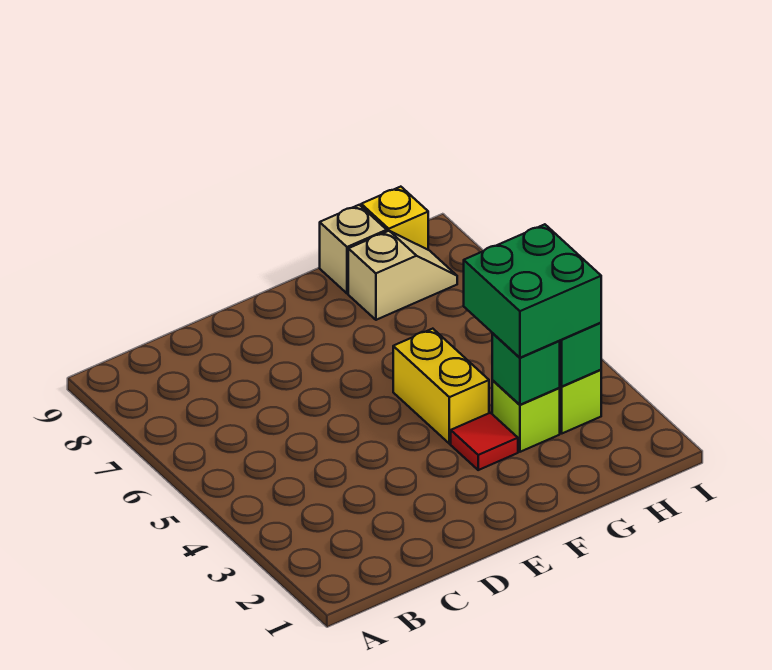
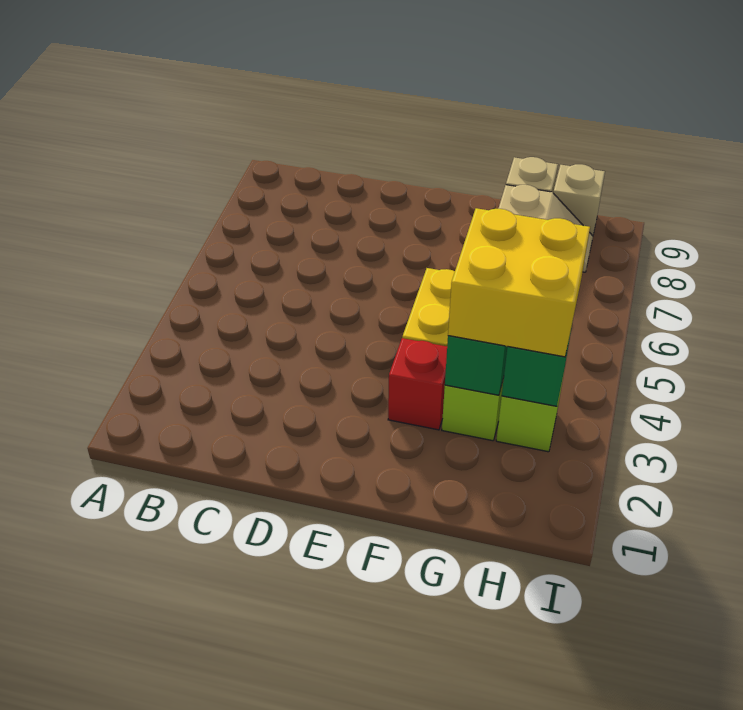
red 1x1 tile [451,413,518,470] -> red 1x1 brick [388,338,447,430]
green 2x2 brick [464,224,601,358] -> yellow 2x2 brick [448,208,590,357]
yellow 1x1 brick [361,187,428,250] -> tan 1x1 brick [553,164,605,236]

